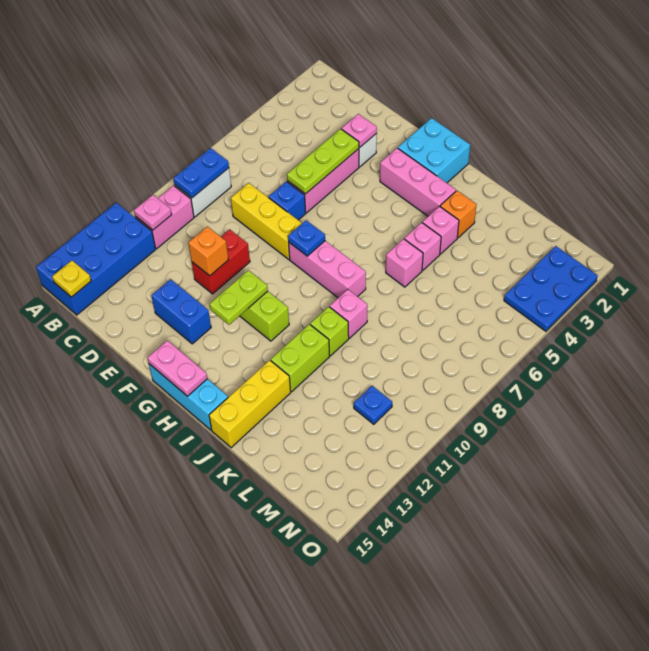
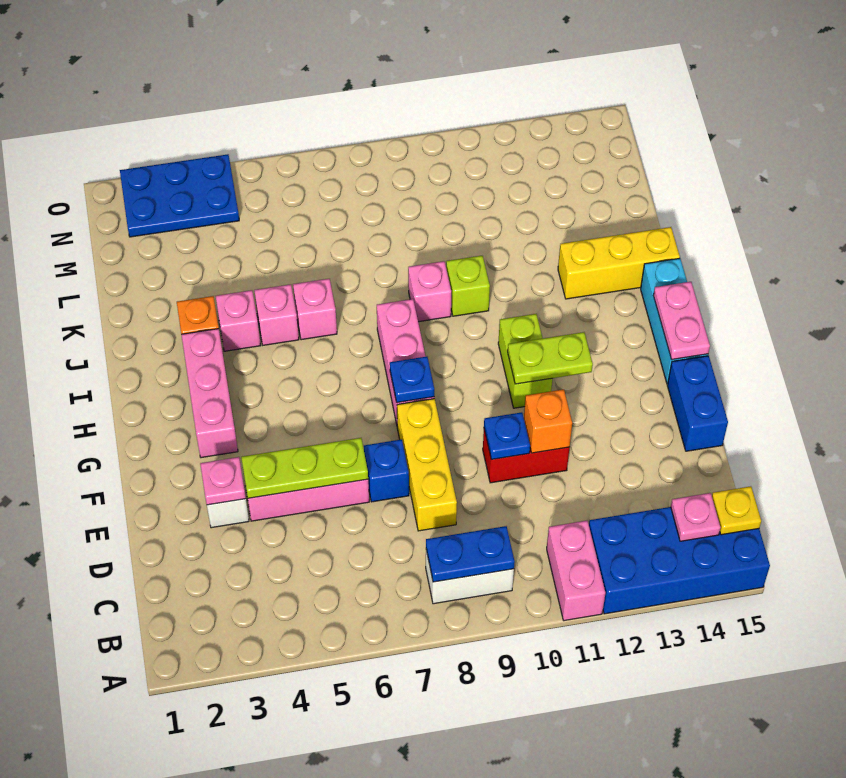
pink 1x2 brick [135,186,194,249] -> pink 1x2 brick turned to [547,521,605,621]
pink 1x1 plate [134,195,172,230] -> pink 1x1 plate moved to [671,493,721,541]
blue 1x2 brick [152,279,211,344] -> blue 1x2 brick moved to [667,356,728,451]
cyan 2x2 brick [398,118,470,183] -> none
lime 1x2 brick [271,324,330,392] -> none
blue 1x1 plate [354,386,392,424] -> blue 1x1 plate moved to [484,412,530,460]

